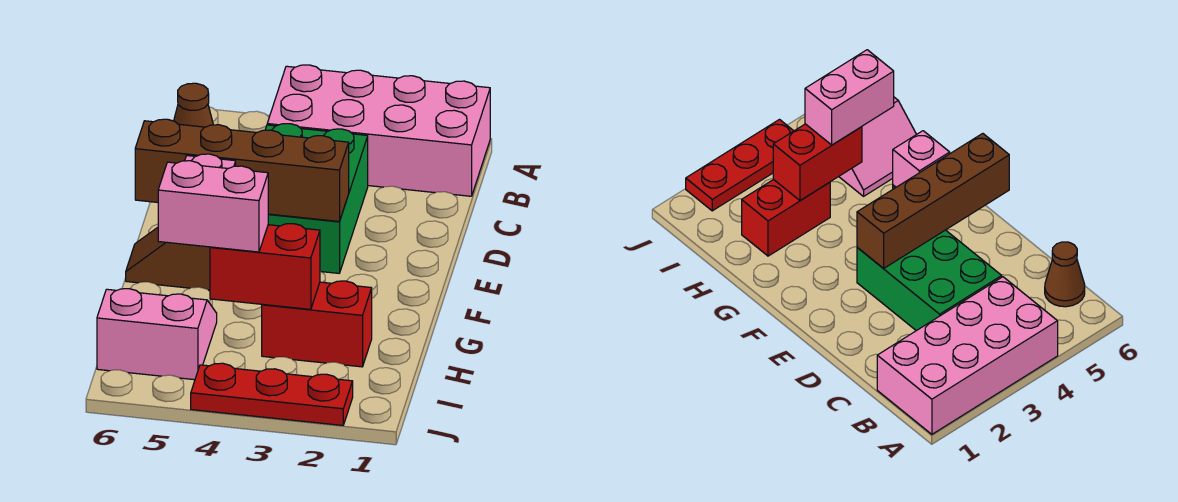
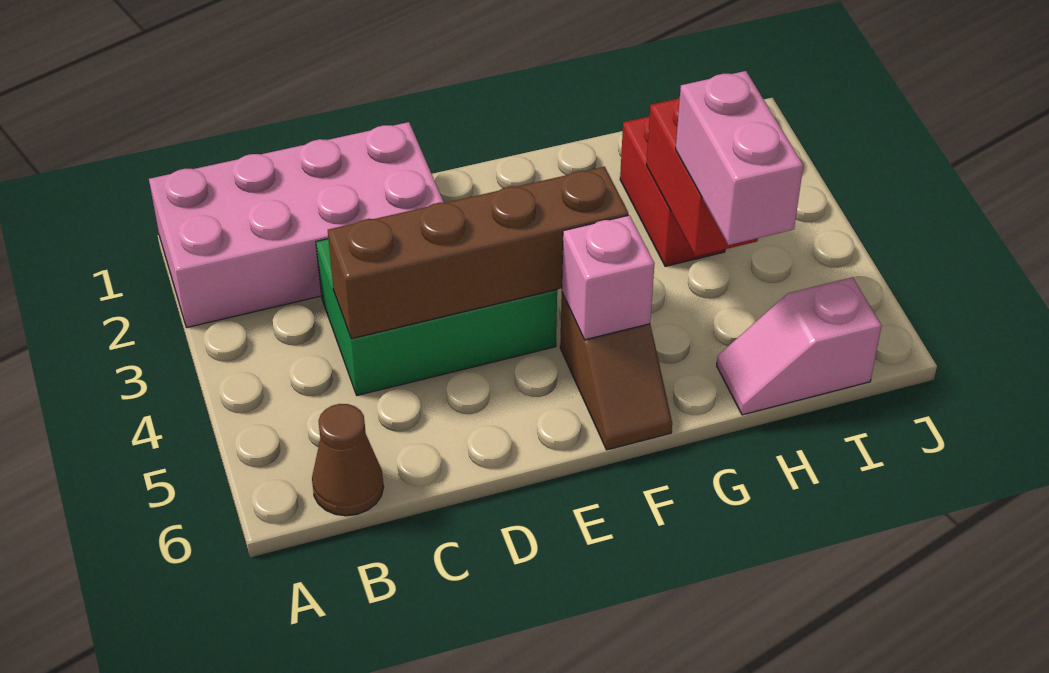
pink 2x4 brick [267,65,490,196] -> pink 2x4 brick turned to [149,122,444,328]
brown 1x4 brick [135,119,349,222] -> brown 1x4 brick turned to [328,167,628,339]
pink 2x2 slope [97,289,217,380] -> pink 1x2 slope [717,277,882,415]
red 1x3 plate [191,363,353,425] -> none

